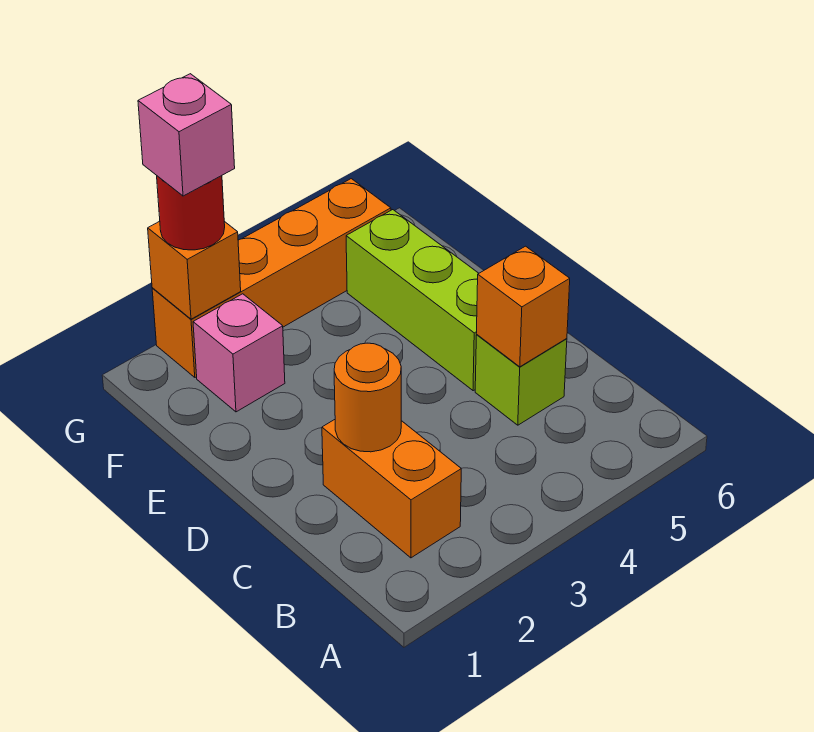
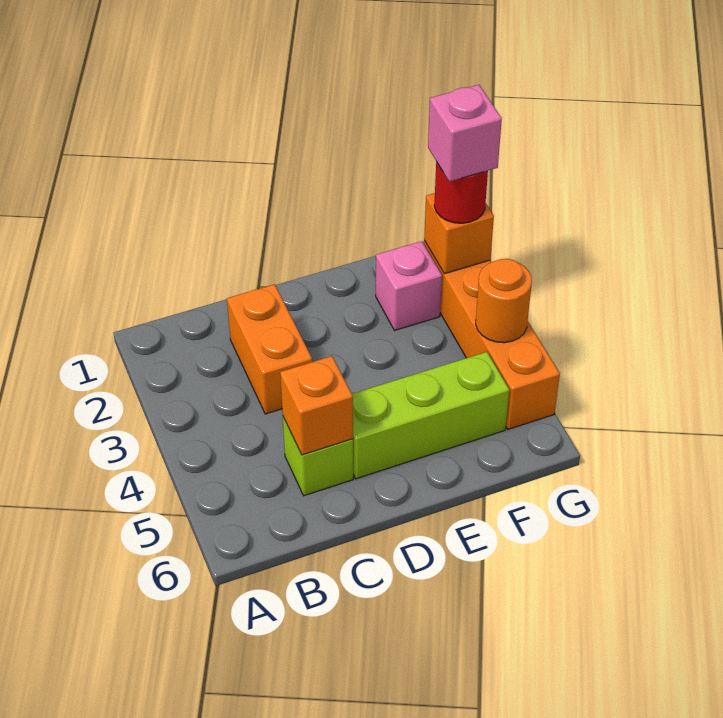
orange 1x2 brick [322,420,461,558] -> orange 1x2 brick turned to [227,284,312,414]
orange 1x1 round brick [334,343,401,452] -> orange 1x1 round brick moved to [476,259,532,343]

